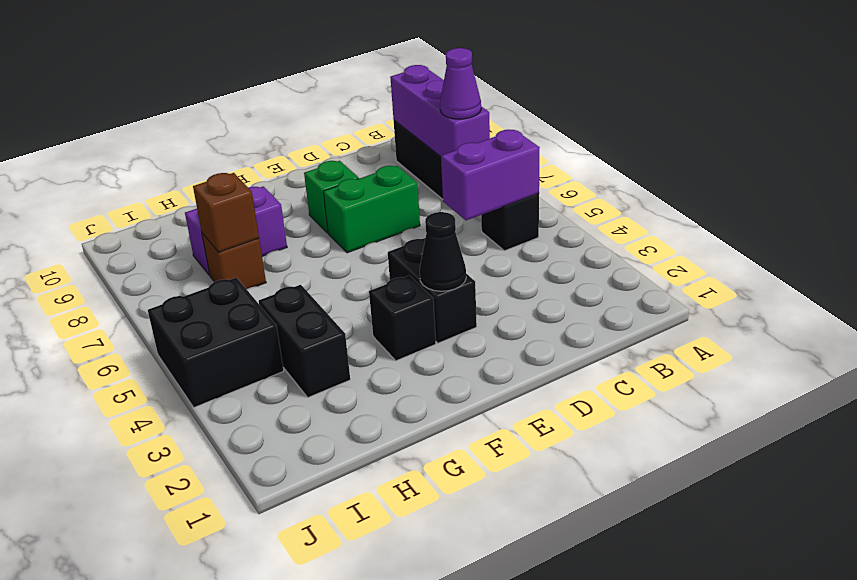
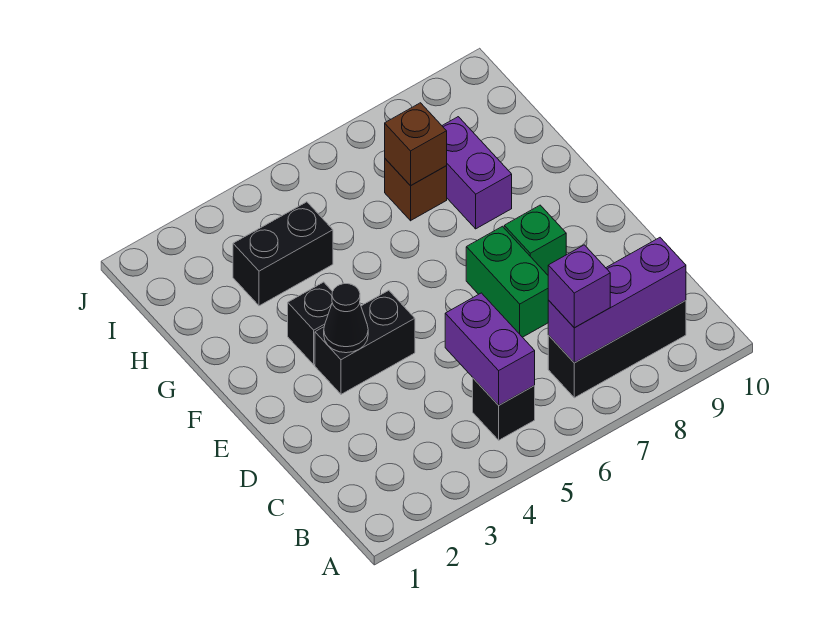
purple 1x1 cone [440,48,481,119] -> purple 1x1 brick [548,245,610,328]
black 2x2 brick [148,277,284,407] -> none

